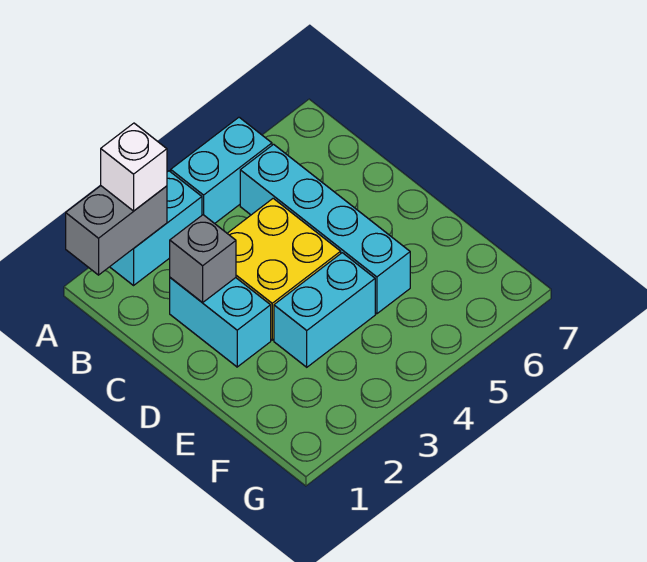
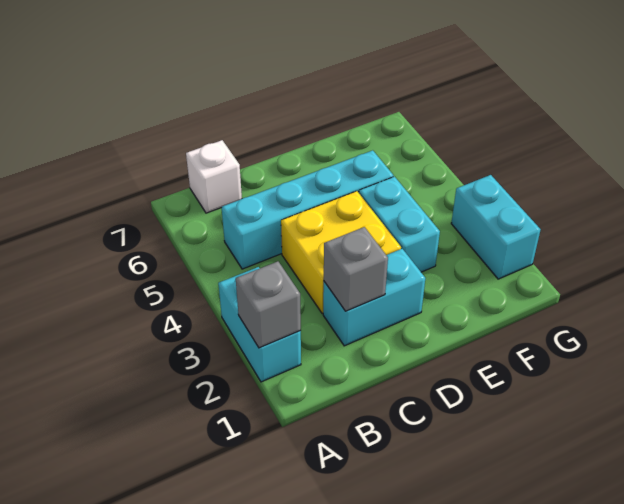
grey 1x2 brick [66,186,167,275] -> grey 1x1 brick [236,261,301,348]
white 1x1 brick [101,123,167,211] -> white 1x1 brick moved to [186,140,242,213]
cyan 1x2 brick [171,117,272,223] -> cyan 1x2 brick moved to [451,175,541,279]

